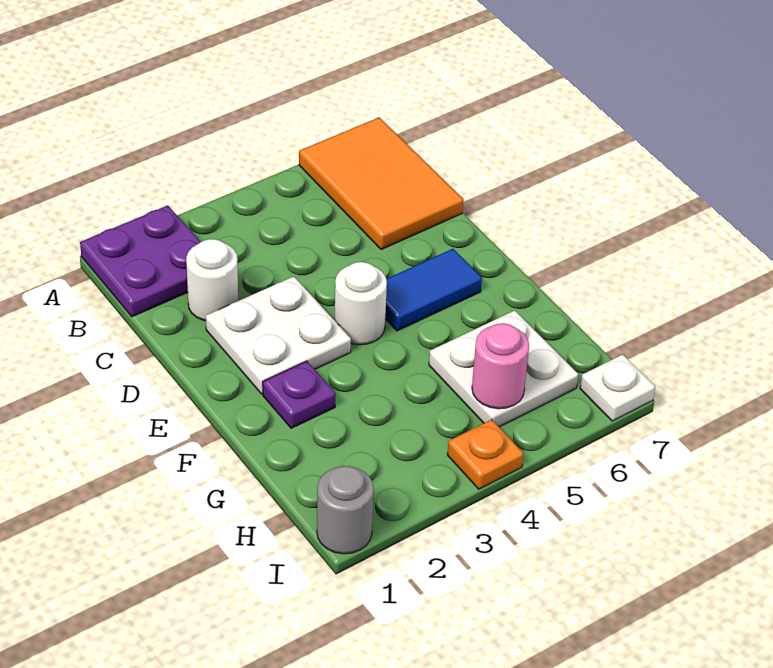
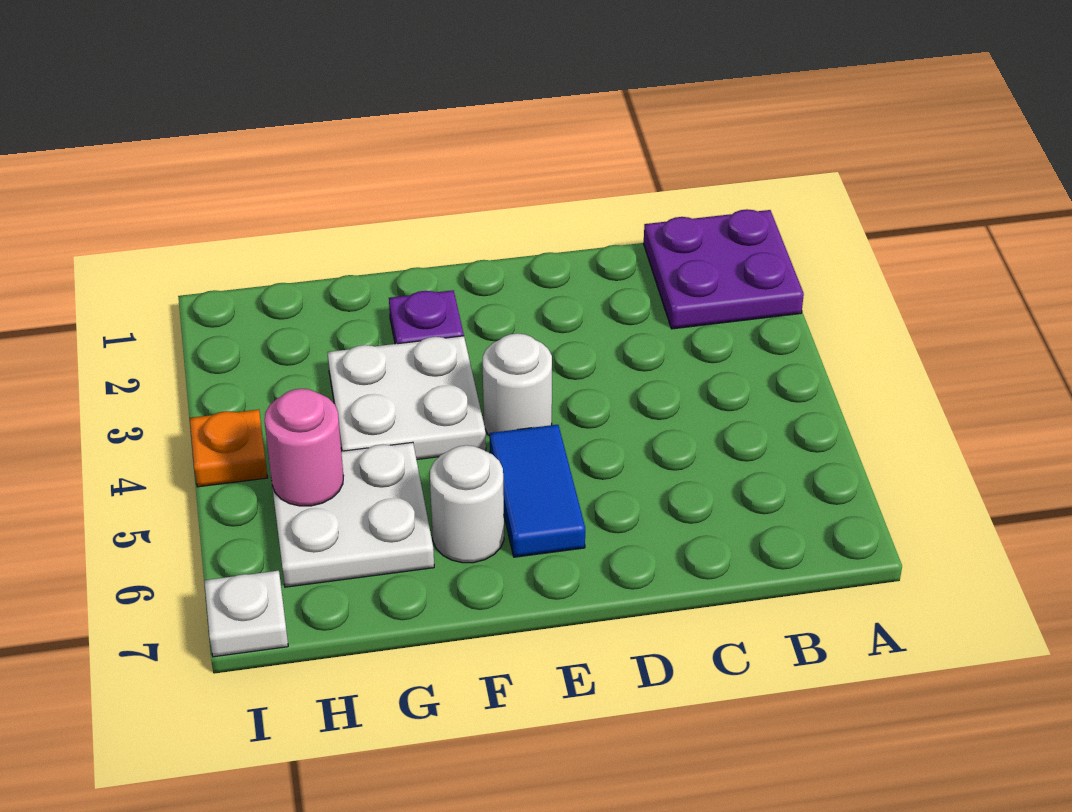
orange 2x3 tile [299,117,463,250] -> none
white 1x1 round brick [186,239,238,321] -> white 1x1 round brick moved to [430,445,504,563]
white 2x2 plate [206,276,351,394] -> white 2x2 plate moved to [327,336,486,460]
grey 1x1 round brick [317,466,374,554] -> none

